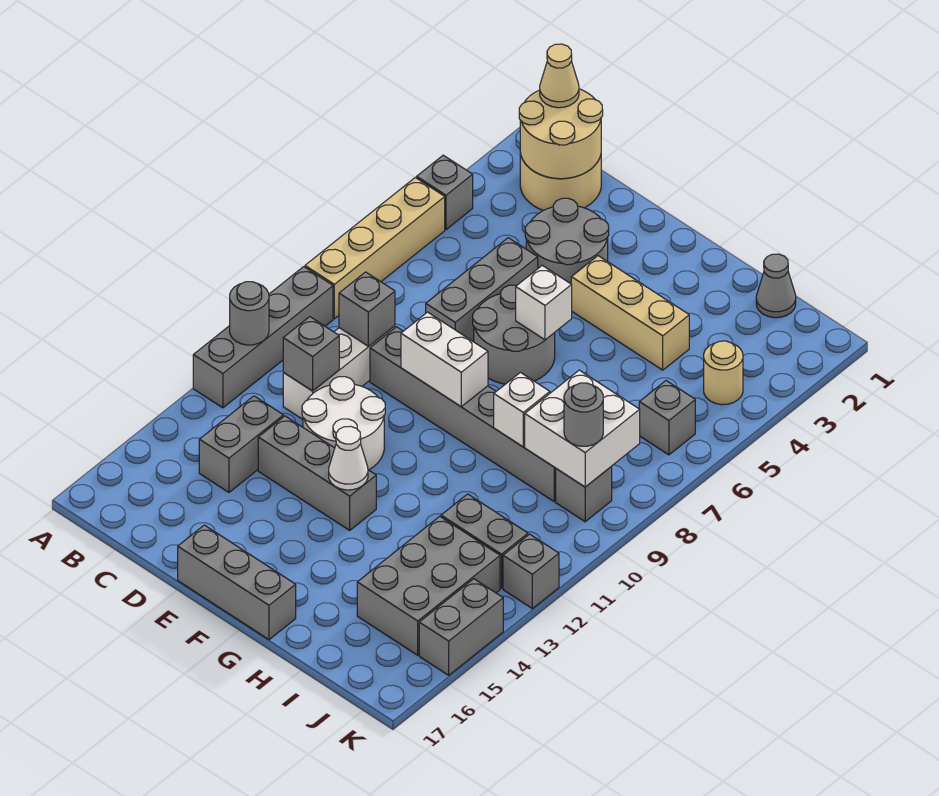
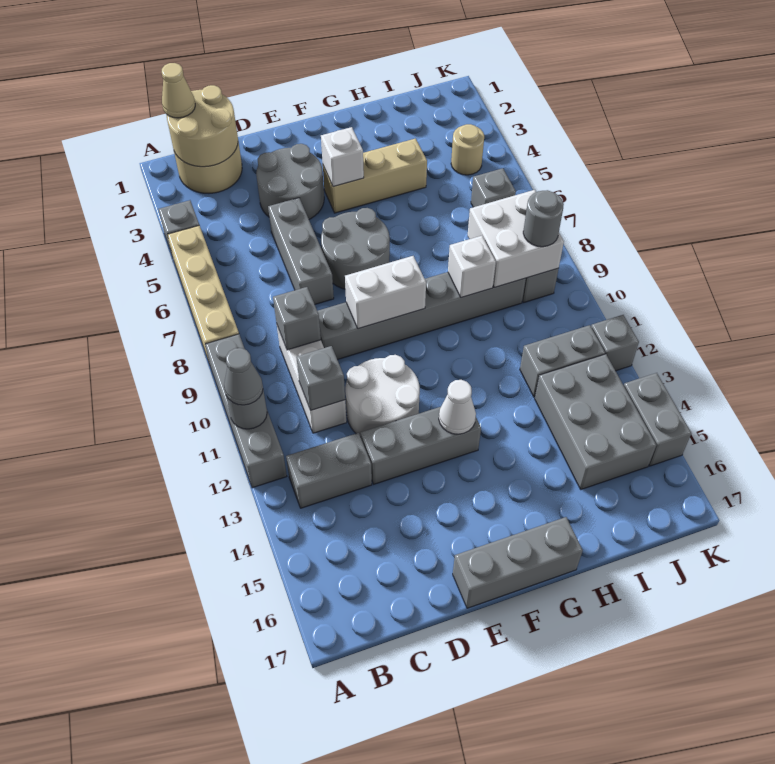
grey 1x2 brick [199,396,283,492] -> grey 1x2 brick turned to [286,433,372,508]
white 1x1 brick [516,266,572,340] -> white 1x1 brick moved to [321,127,364,187]
grey 1x1 cone [756,254,796,318] -> grey 1x1 cone moved to [224,348,263,405]

